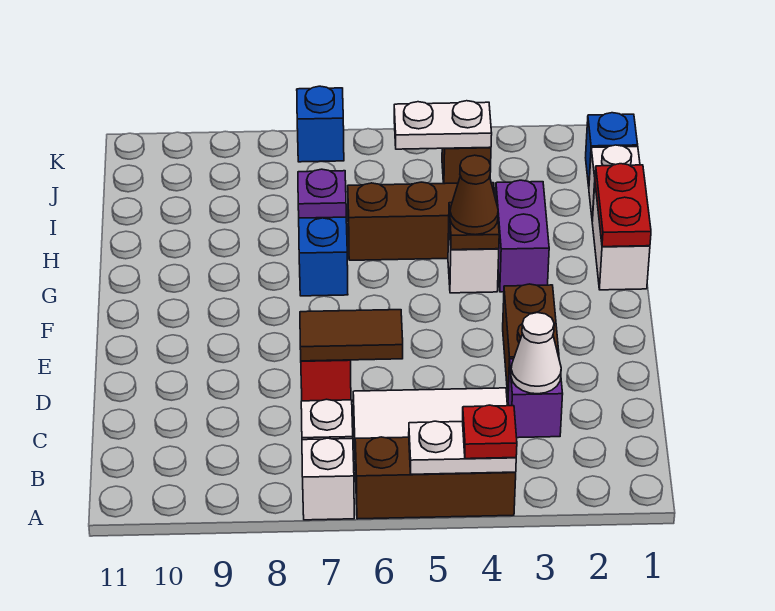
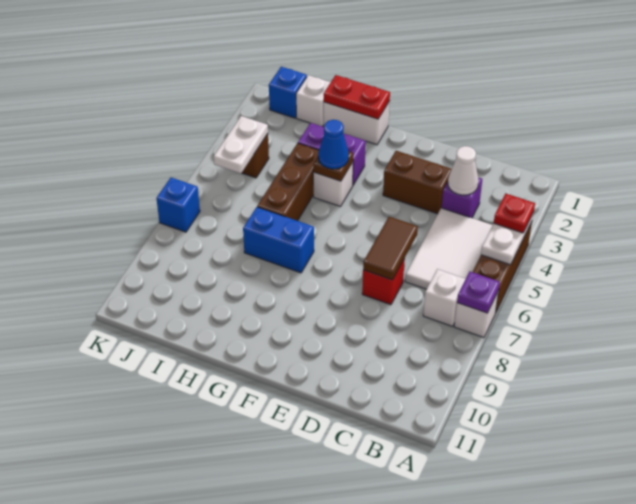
brown 1x1 cone [450,155,498,235] -> blue 1x1 cone [318,120,349,169]
purple 1x1 plate [298,169,346,218] -> purple 1x1 plate moved to [457,272,500,313]

